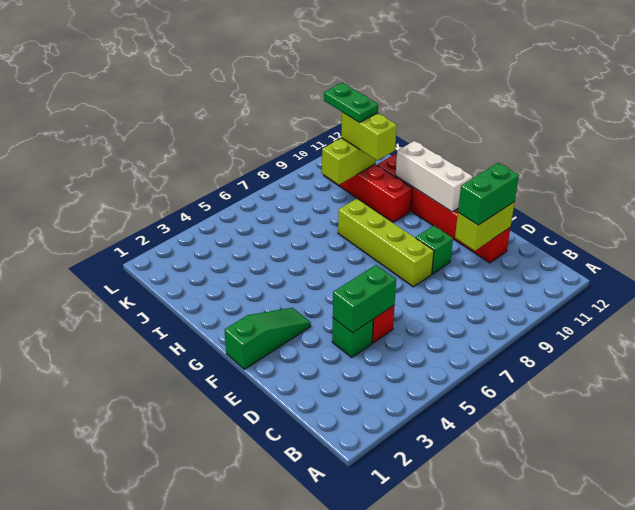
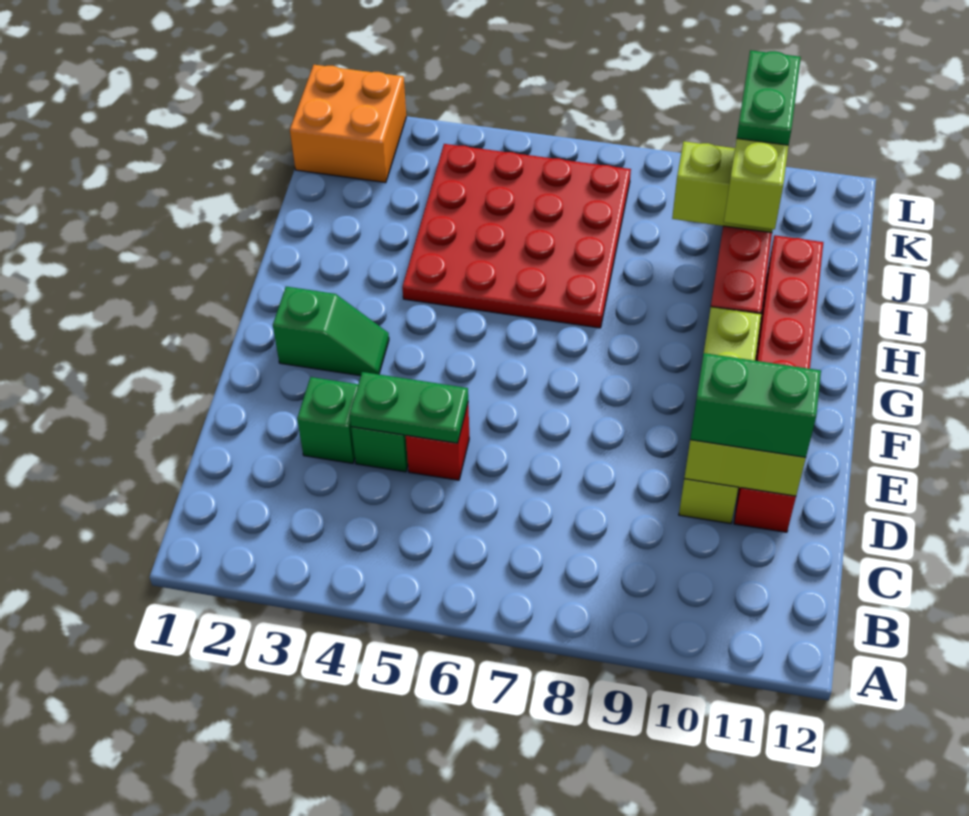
green 1x2 brick [333,265,396,333] -> green 1x2 plate [350,372,468,443]
lime 1x4 brick [338,199,434,287] -> lime 1x4 brick moved to [679,307,761,524]
green 1x1 brick [416,225,453,274] -> green 1x1 brick moved to [297,377,358,463]
green 1x3 slope [224,308,311,369] -> green 1x2 slope [273,287,389,376]
white 1x3 brick [395,141,473,212] -> none
none -> red 4x4 plate [402,144,631,328]
none -> orange 2x2 brick [290,65,406,183]

